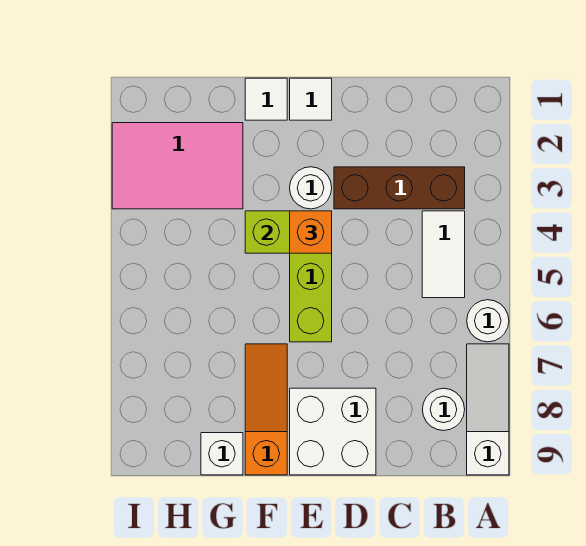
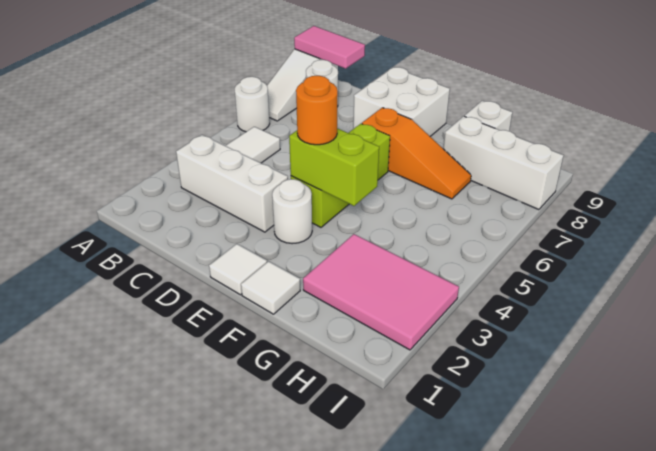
none -> pink 1x2 tile [294,26,365,69]
brown 1x3 brick [334,167,465,209] -> white 1x3 brick [176,135,288,232]
orange 1x1 brick [290,211,332,253] -> orange 1x1 round brick [296,76,338,145]
orange 1x3 slope [245,344,287,475] -> orange 1x3 slope turned to [362,108,471,199]
none -> white 1x3 brick [443,116,564,210]

